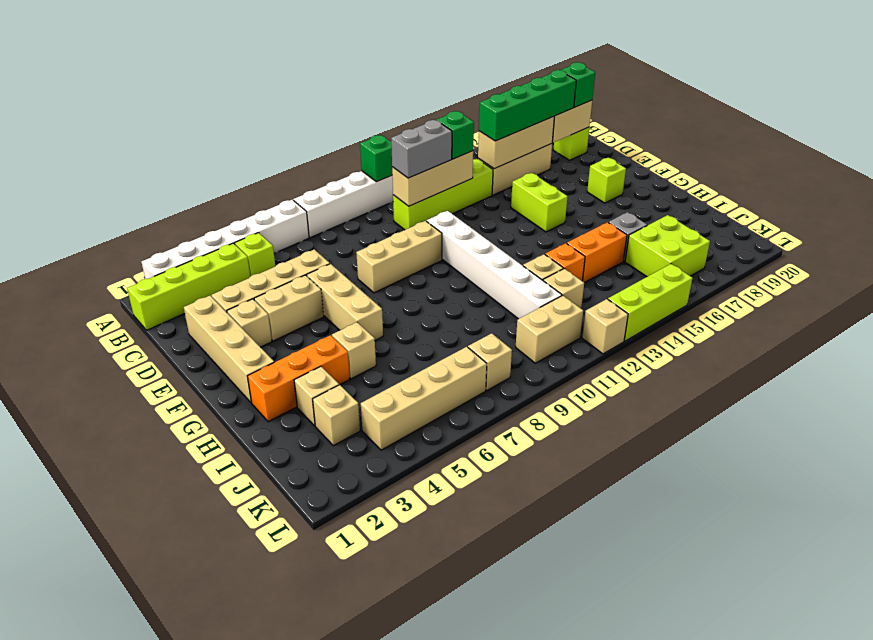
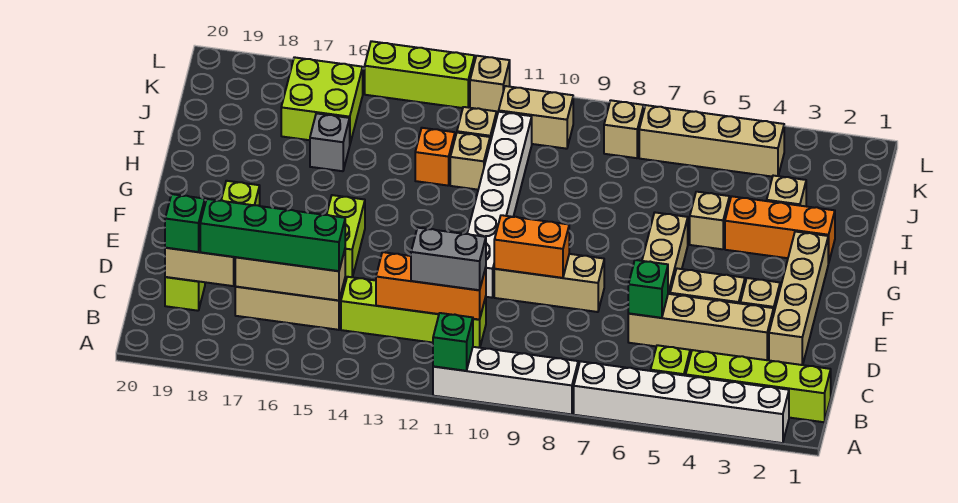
tan 1x3 brick [392,151,473,206] -> orange 1x3 brick [376,252,486,320]
green 1x1 brick [437,111,474,159] -> green 1x1 brick moved to [628,260,668,318]
orange 1x2 brick [567,222,627,283] -> orange 1x2 brick moved to [494,215,569,278]
tan 1x1 brick [313,385,360,446] -> none

